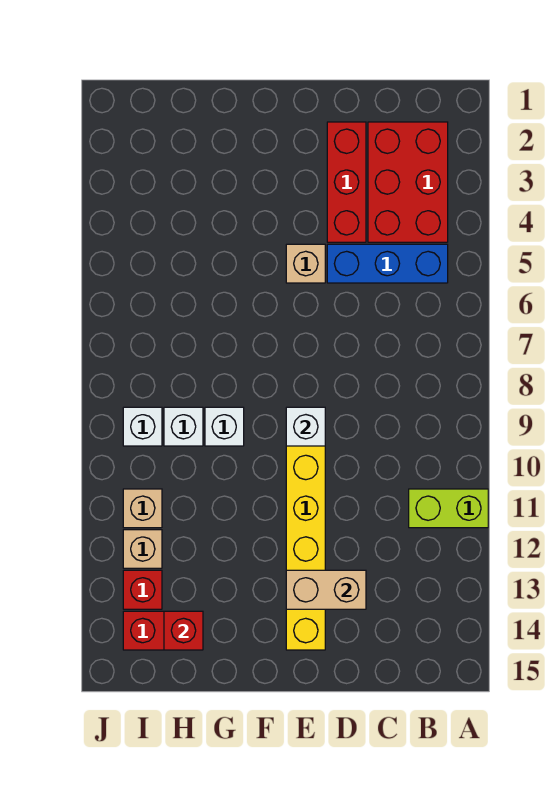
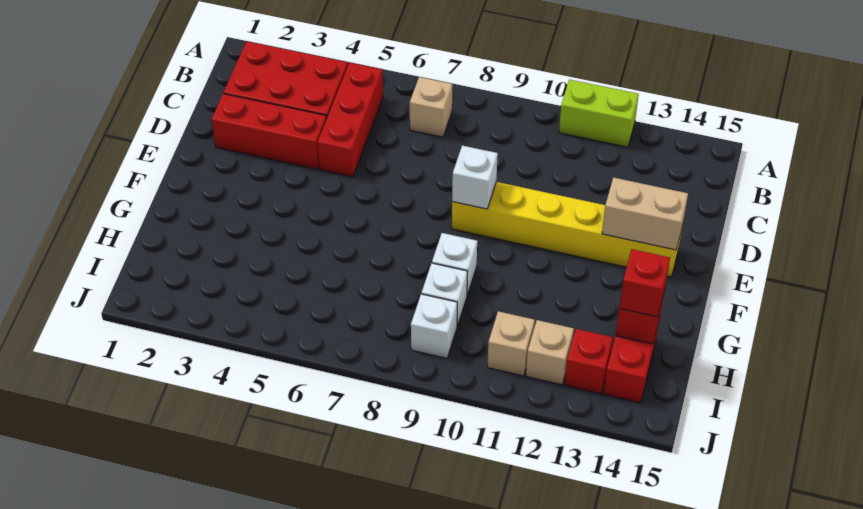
lime 1x2 brick [409,489,488,528] -> lime 1x2 brick turned to [559,79,639,147]
blue 1x3 brick [327,244,448,283] -> red 1x3 brick [317,63,383,177]
tan 1x2 brick [286,570,366,609] -> tan 1x2 brick turned to [602,177,688,250]
tan 1x1 brick [286,244,325,283] -> tan 1x1 brick moved to [410,77,452,137]
none -> red 1x1 brick [619,249,670,317]

